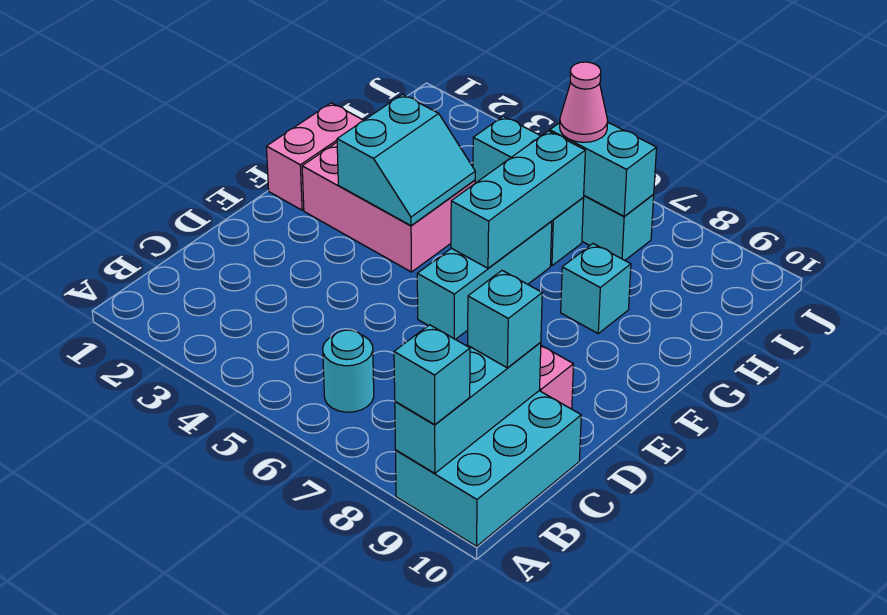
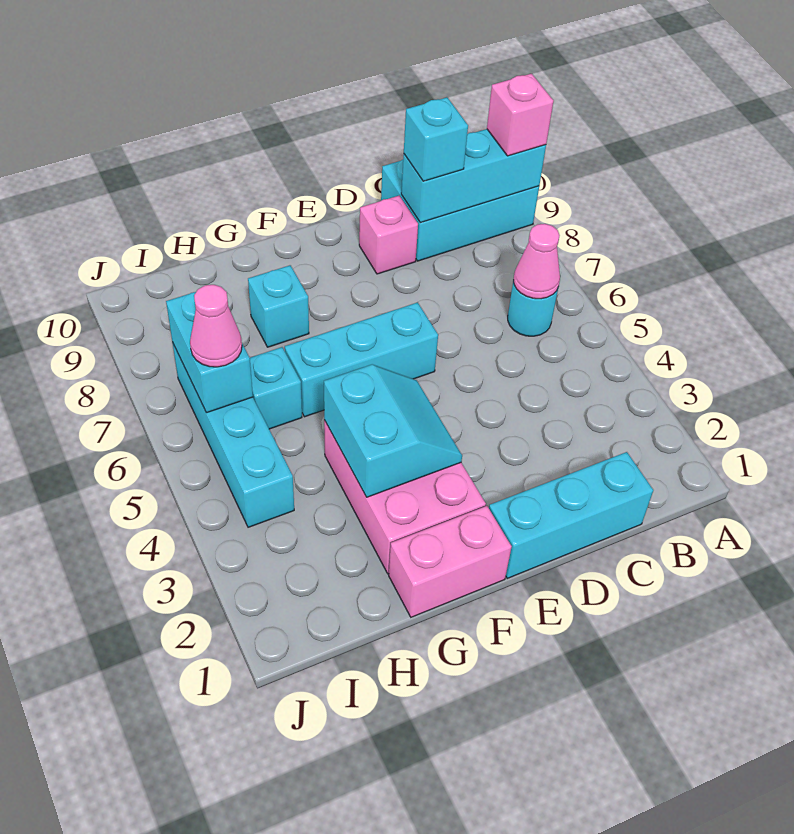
cyan 1x1 brick [394,325,470,425] -> pink 1x1 brick [487,74,553,156]
none -> pink 1x1 cone [514,224,560,299]
cyan 2x2 slope [337,94,475,226] -> cyan 2x2 slope turned to [324,365,462,497]
cyan 1x3 brick [451,131,585,268] -> cyan 1x3 brick moved to [489,452,653,578]

